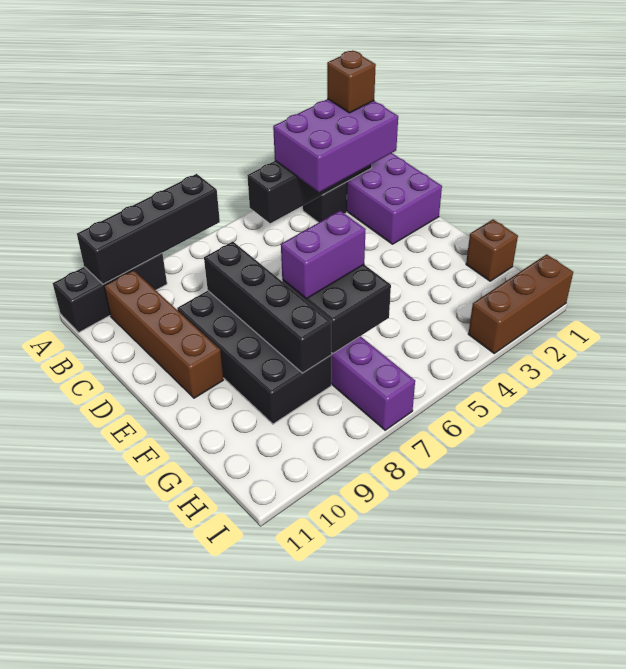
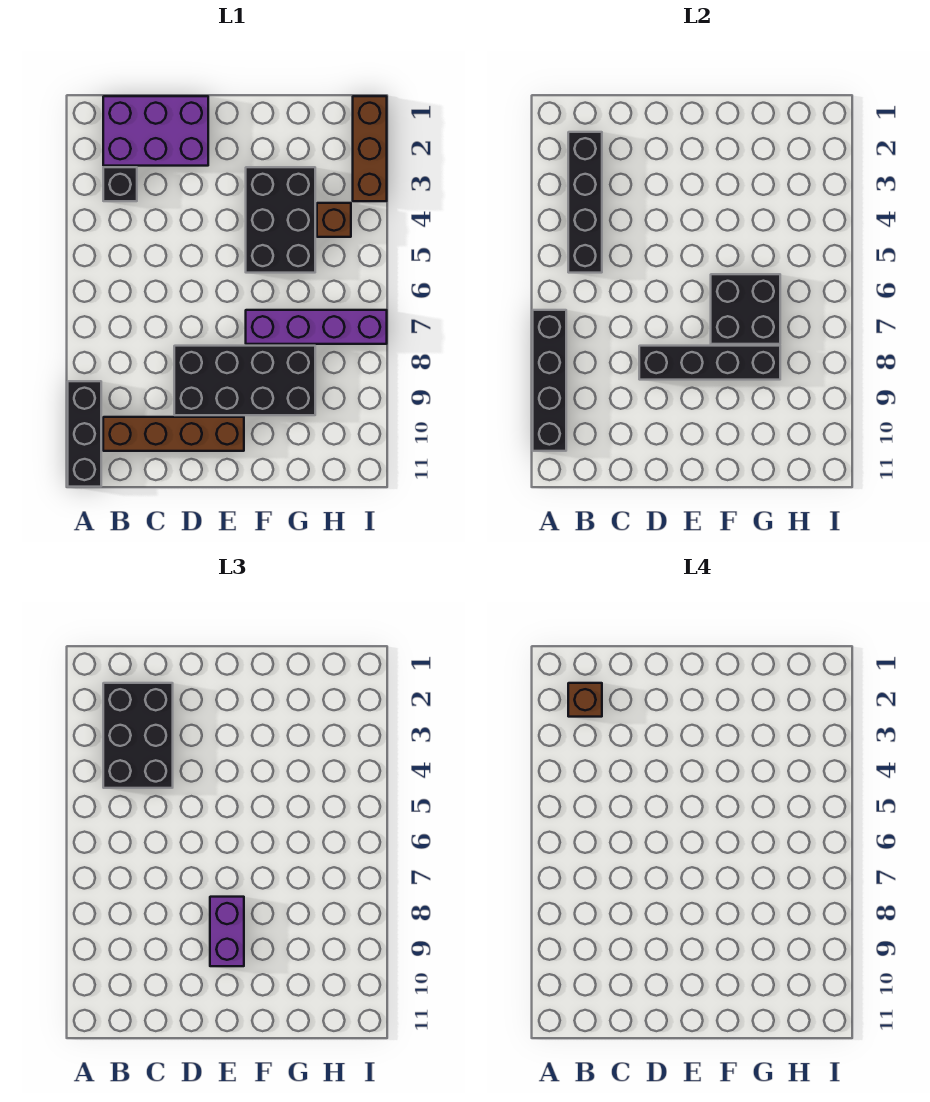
purple 2x3 brick [273,99,398,192] -> black 2x3 brick [103,683,173,788]
none -> black 2x3 brick [246,167,315,273]
purple 1x2 brick [281,211,366,299] -> purple 1x2 brick moved to [210,897,244,966]
brown 1x1 brick [466,219,518,281] -> brown 1x1 brick moved to [317,203,351,237]

